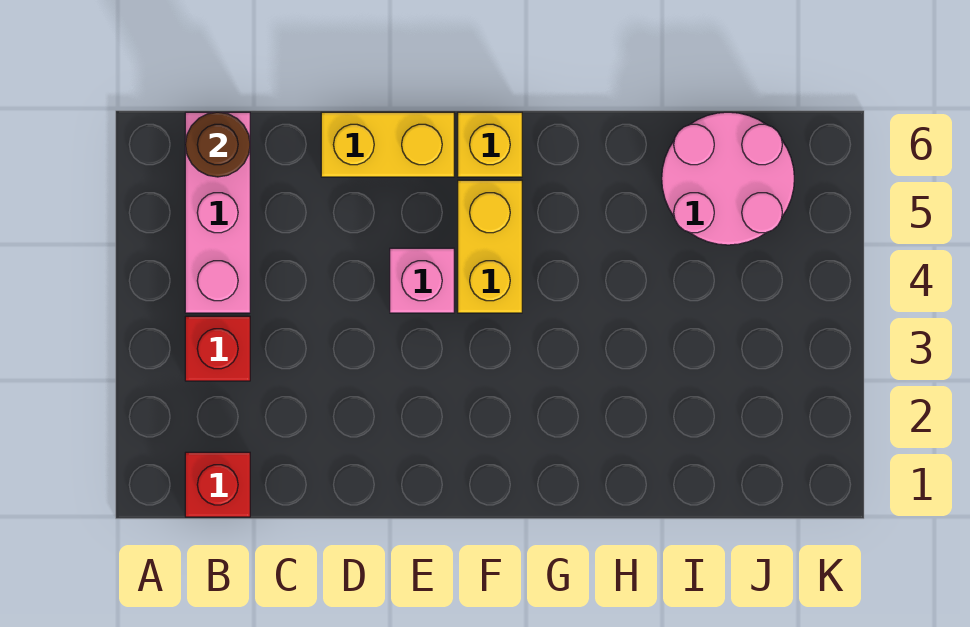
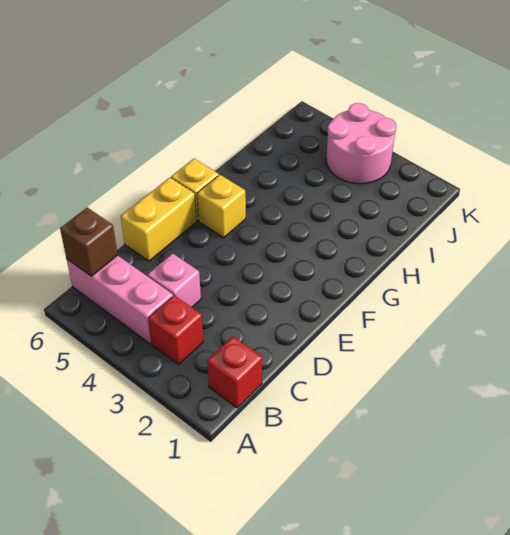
brown 1x1 round brick [185,112,250,177] -> brown 1x1 brick [60,208,118,276]
pink 1x1 brick [390,248,454,313] -> pink 1x1 brick moved to [148,253,201,307]
yellow 1x2 brick [458,180,522,313] -> yellow 1x1 brick [197,175,246,238]
pink 2x2 round brick [662,112,794,245] -> pink 2x2 round brick moved to [326,103,396,184]

